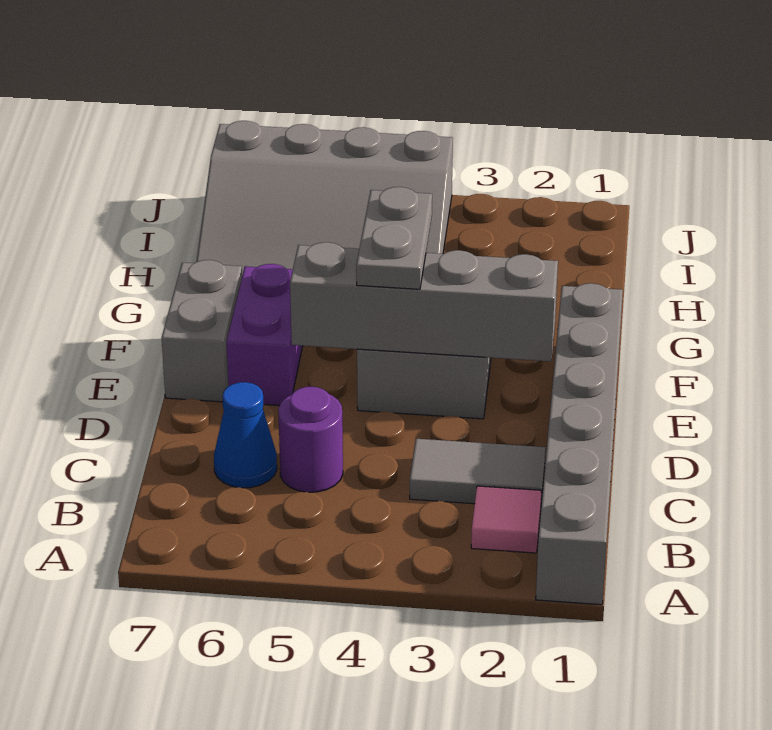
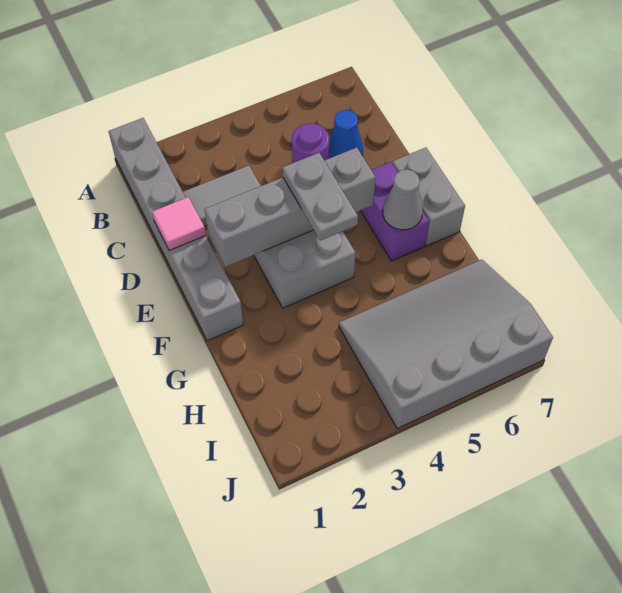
pink 1x1 tile [471,486,541,553] -> pink 1x1 tile moved to [152,197,206,251]
none -> grey 1x1 cone [383,170,423,230]

